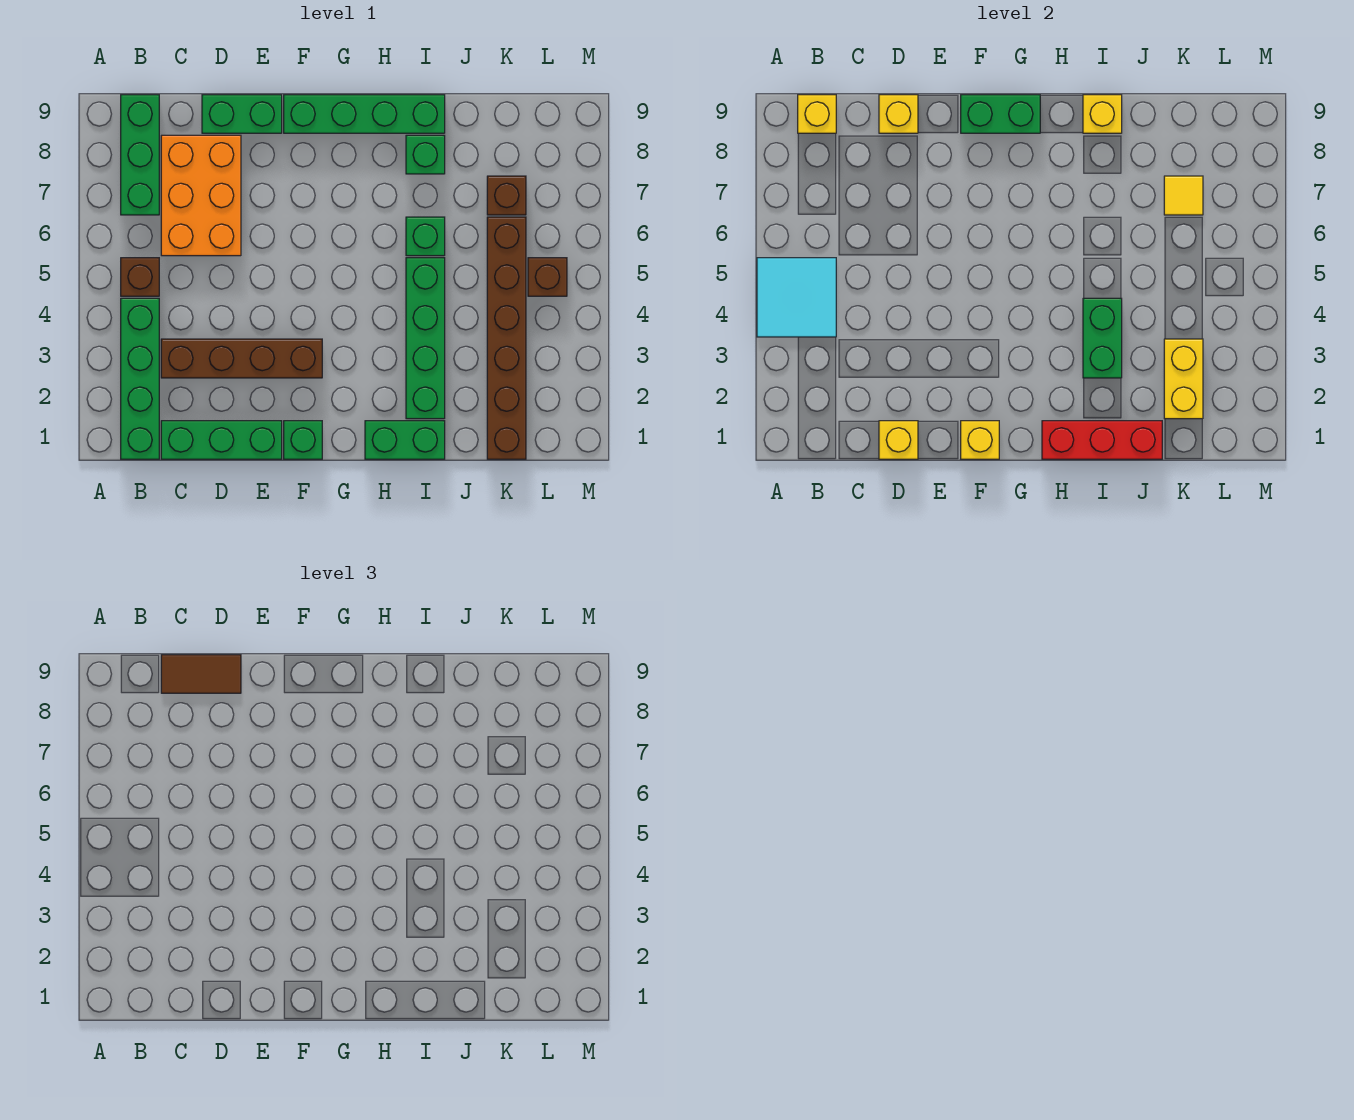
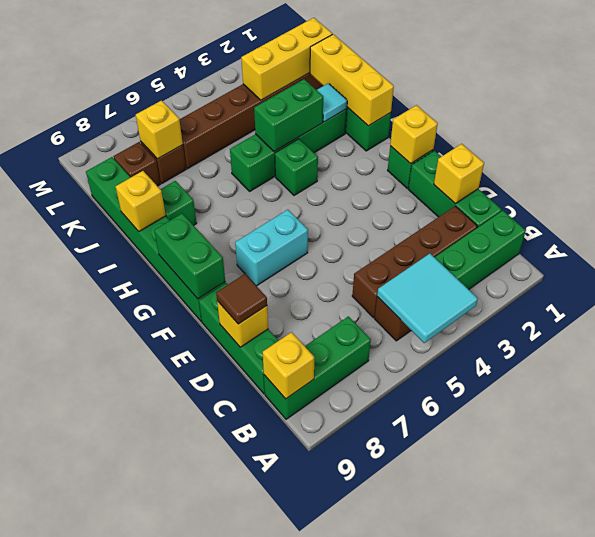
brown 1x4 brick [161,339,322,378] -> brown 1x4 brick turned to [352,206,477,318]
orange 2x3 brick [161,135,241,256] -> none
brown 1x2 tile [161,655,241,693] -> brown 1x1 tile [216,274,267,324]
green 1x2 brick [202,95,282,133] -> green 1x3 brick [199,283,279,394]
none -> cyan 1x2 brick [235,210,308,286]
green 1x4 brick [284,95,445,133] -> green 1x6 brick [86,157,226,321]
red 1x3 brick [1042,421,1162,459] -> yellow 1x3 brick [310,34,394,126]
none -> cyan 1x1 tile [317,83,347,122]
green 1x1 brick [406,217,445,256] -> green 1x1 brick moved to [275,139,318,195]
yellow 1x2 brick [1164,339,1203,419] -> yellow 1x3 brick [241,18,332,100]
yellow 1x1 tile [1164,176,1203,215] -> yellow 1x1 brick [136,101,183,159]
brown 1x1 brick [528,258,567,296] -> brown 1x1 brick moved to [114,142,160,186]

